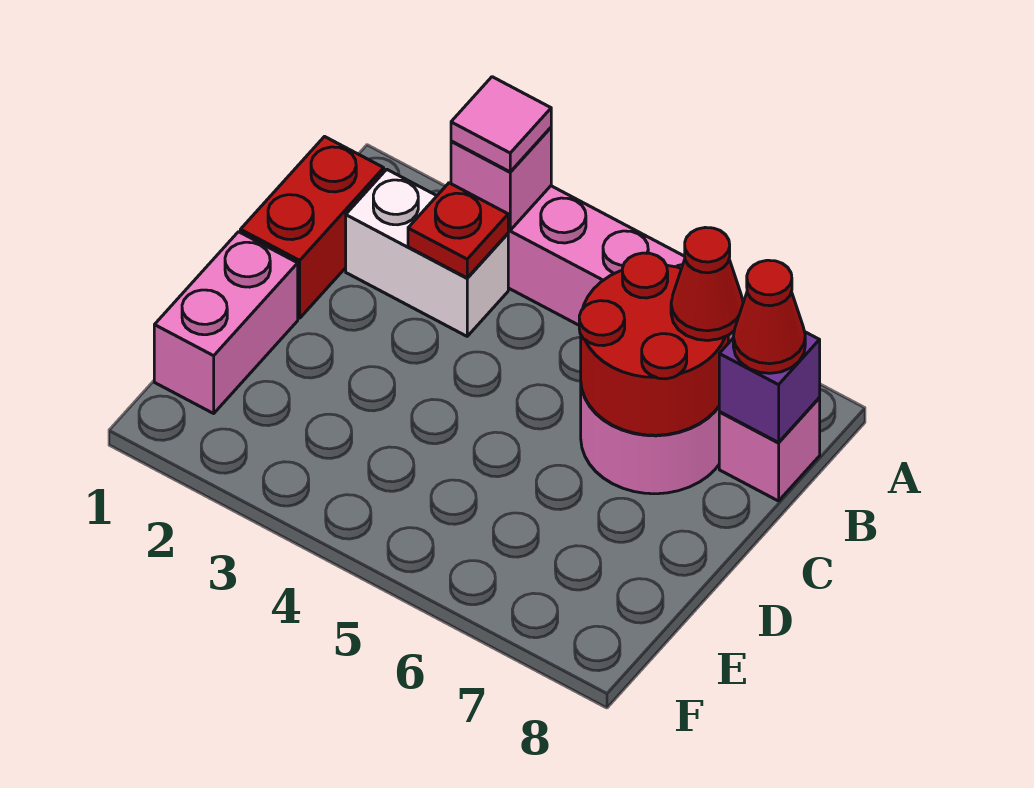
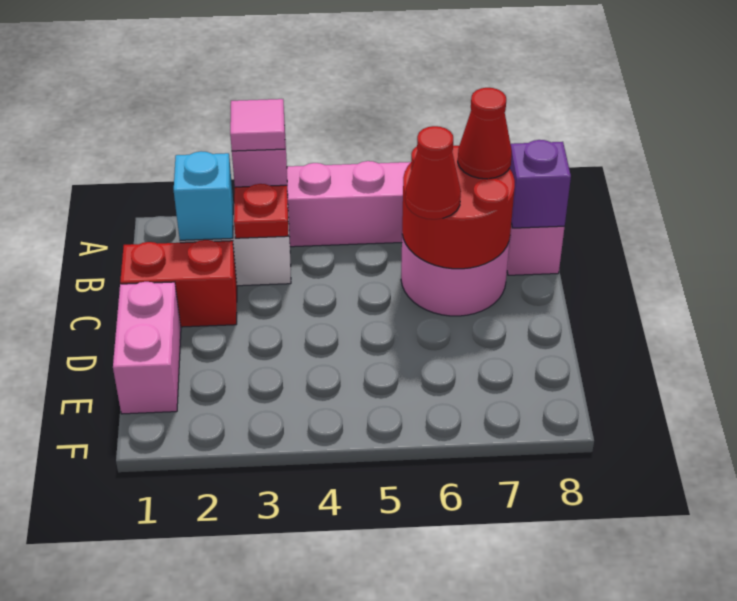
red 1x2 brick [240,137,384,318] -> red 1x2 brick turned to [120,240,237,327]
none -> cyan 1x1 brick [174,151,233,240]
red 1x1 cone [733,260,805,373] -> red 1x1 cone moved to [405,126,461,219]

